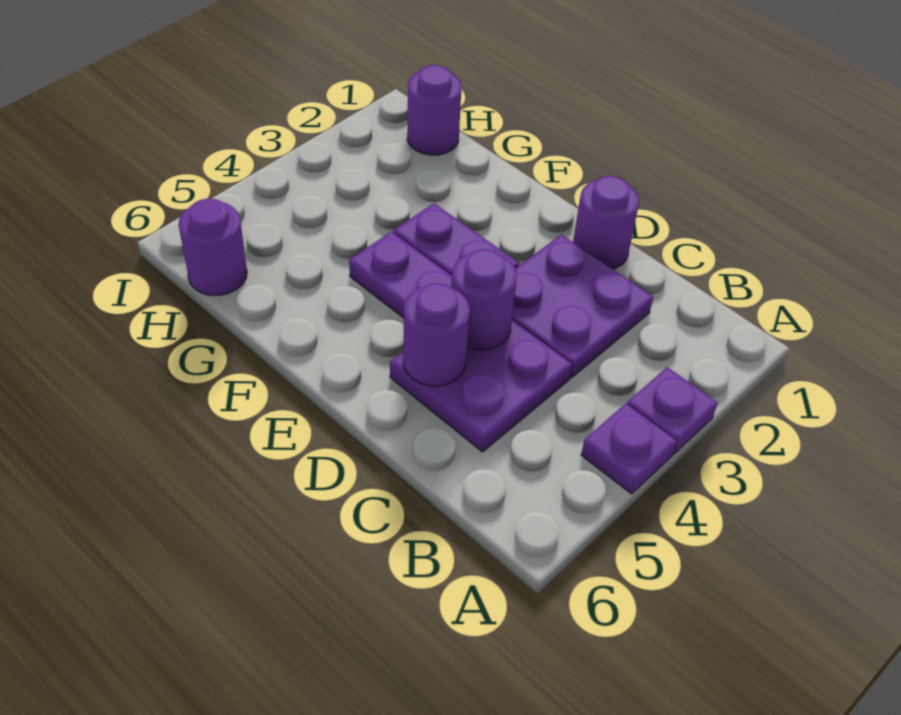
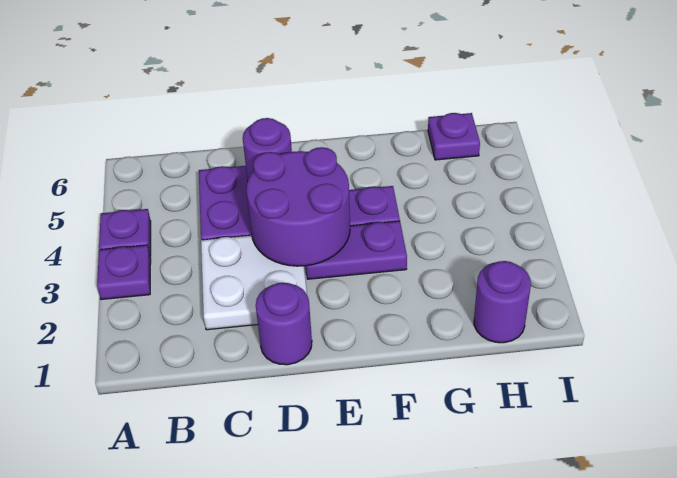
purple 2x2 plate [512,235,653,378] -> white 2x2 plate [201,235,307,330]
purple 1x1 round brick [452,249,517,350] -> purple 2x2 round brick [247,147,350,266]
purple 1x1 round brick [178,199,247,295] -> purple 1x1 plate [428,113,480,160]

